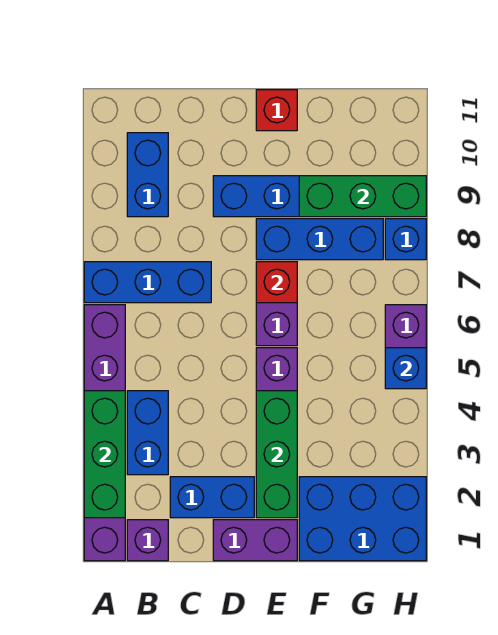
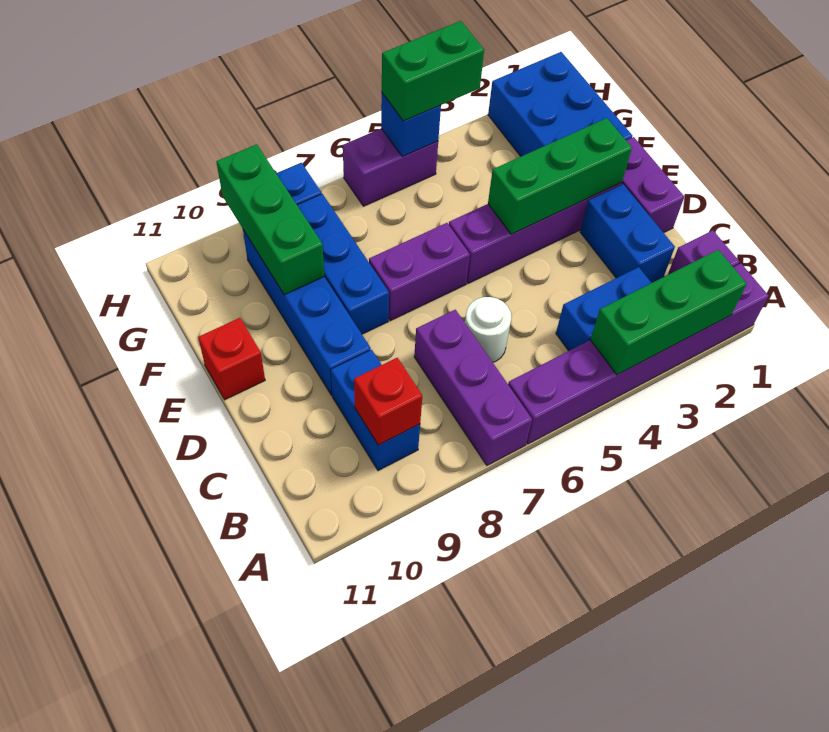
blue 1x3 brick [84,262,211,303] -> purple 1x3 brick [414,310,532,465]
blue 1x2 brick [127,133,168,217] -> blue 1x2 brick turned to [331,350,420,471]
none -> white 1x1 round brick [465,297,511,362]
red 1x1 brick [256,262,297,303] -> red 1x1 brick moved to [354,358,422,445]
none -> green 1x2 brick [382,21,484,121]

